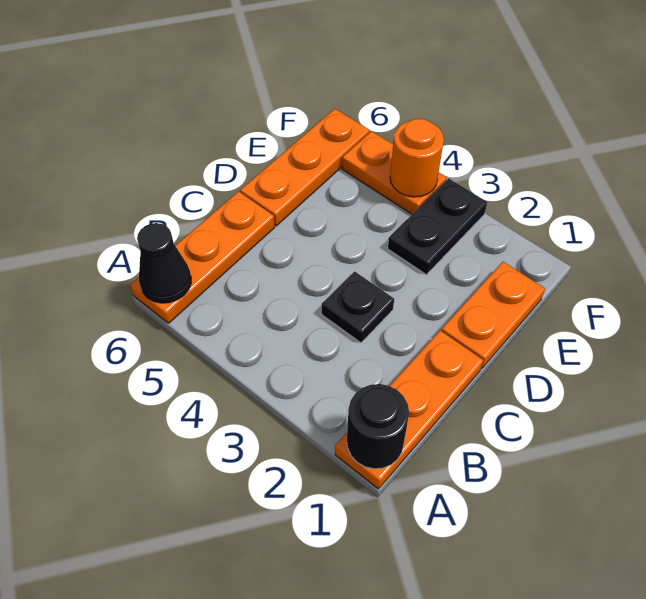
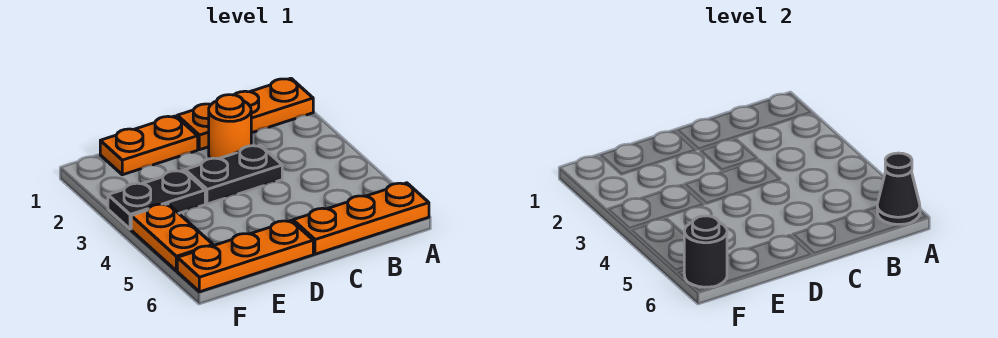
black 1x1 round brick [347,384,409,469] -> black 1x1 round brick moved to [684,216,727,287]
black 1x1 plate [322,271,394,343] -> black 1x2 plate [185,145,282,204]
orange 1x1 round brick [390,119,444,197] -> orange 1x1 round brick moved to [209,95,251,159]

